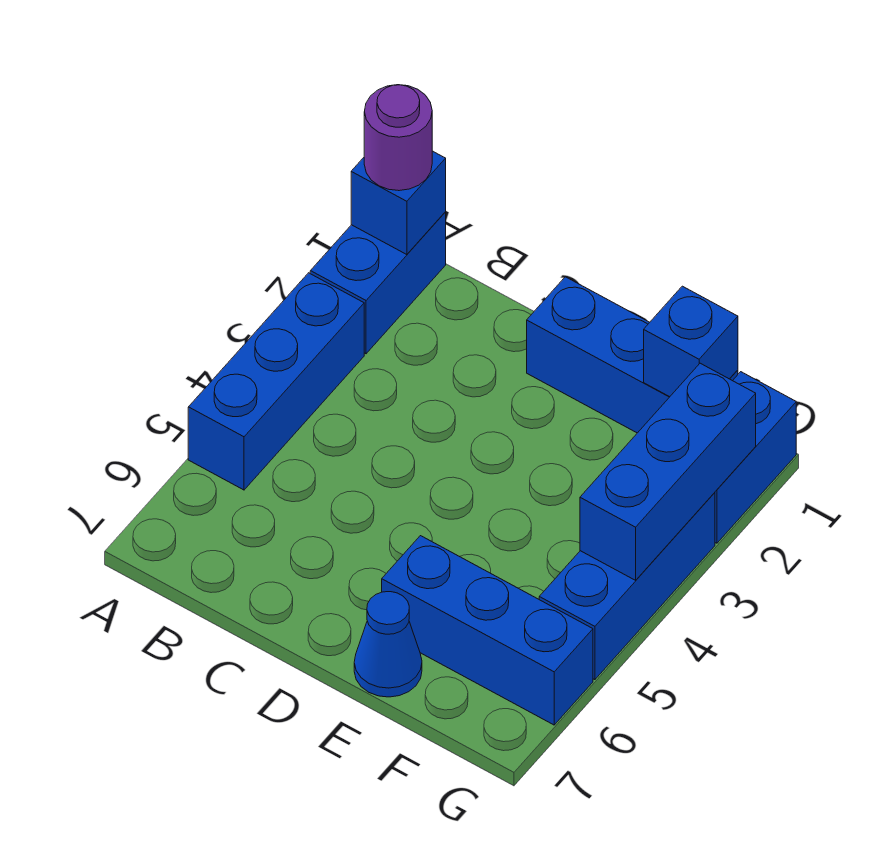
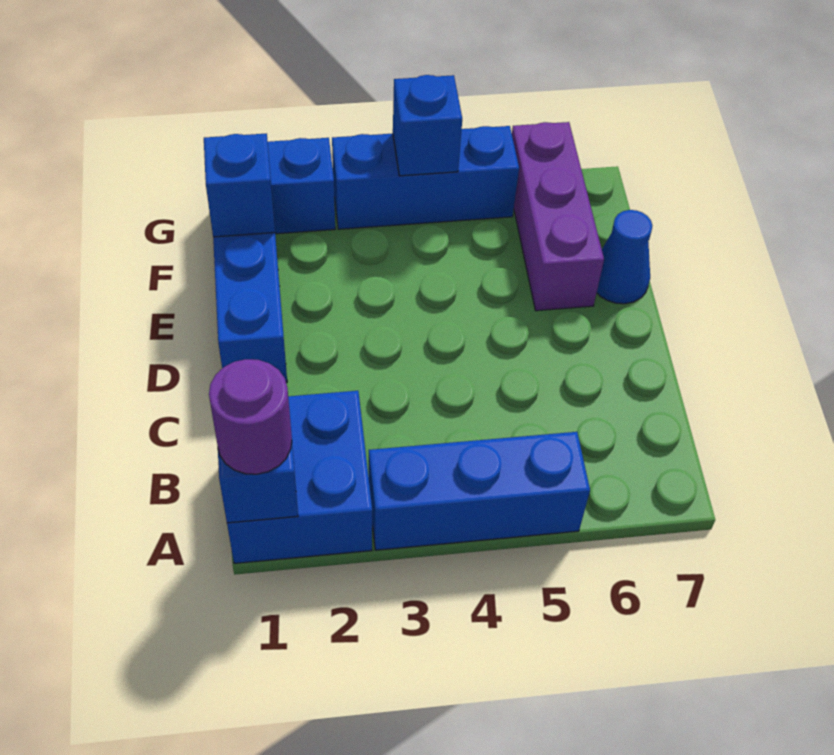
blue 1x2 brick [310,212,446,354] -> blue 2x2 brick [227,391,372,563]
blue 1x3 brick [382,536,593,725] -> purple 1x3 brick [512,122,604,311]
blue 1x3 brick [580,363,756,580] -> blue 1x1 brick [393,75,462,176]

